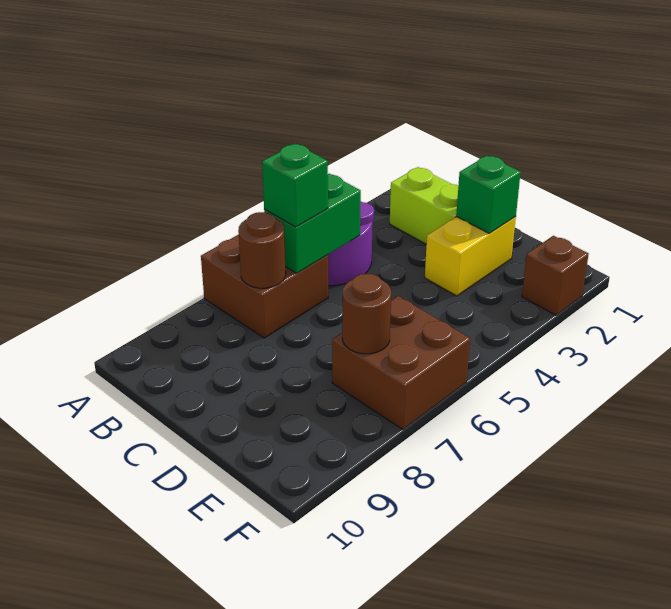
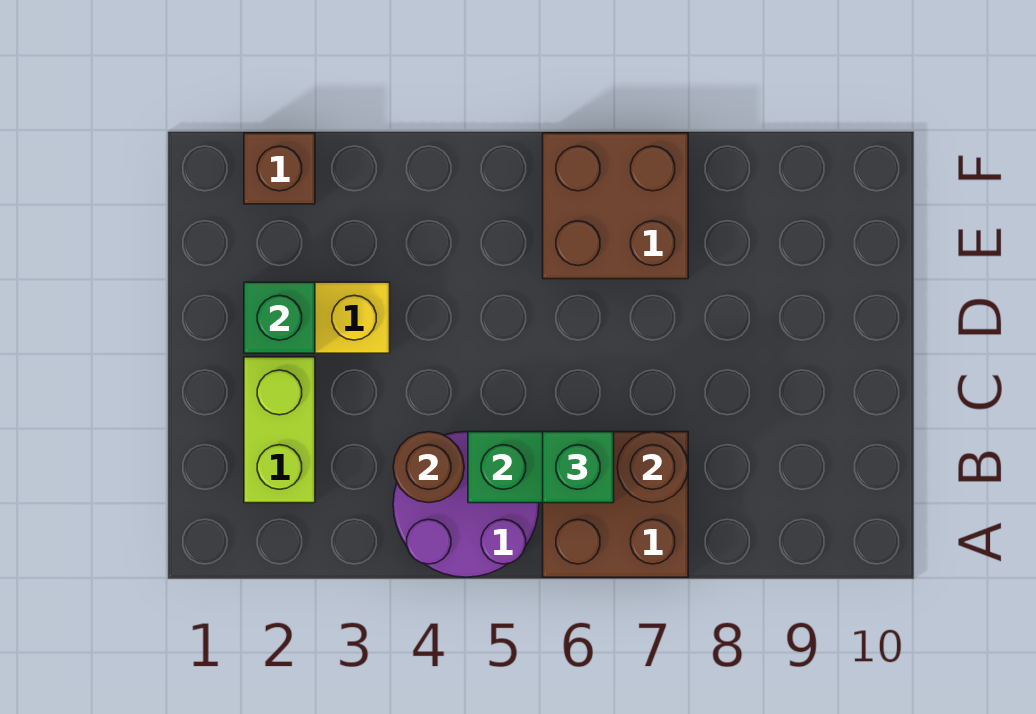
brown 1x1 round brick [342,274,391,354] -> brown 1x1 round brick moved to [393,432,464,503]

